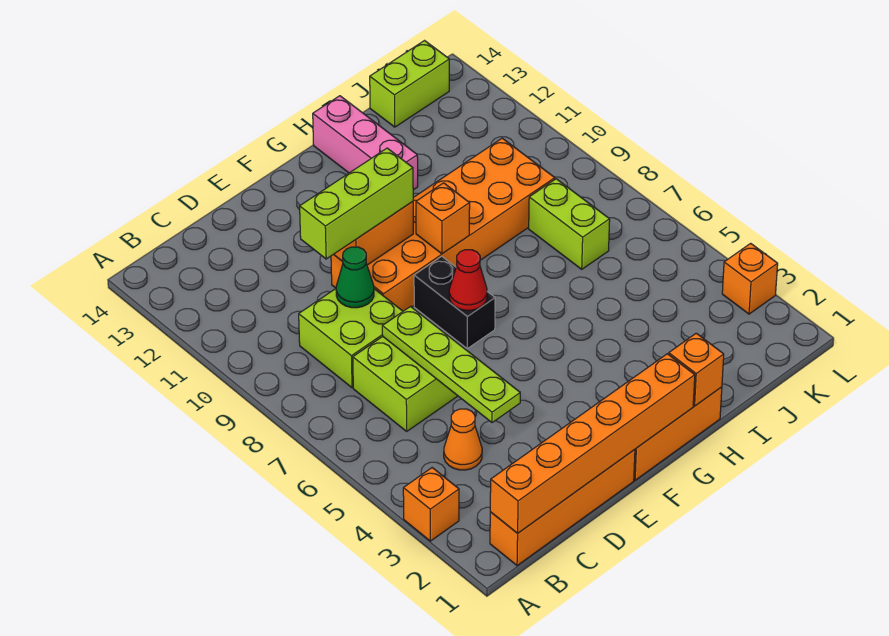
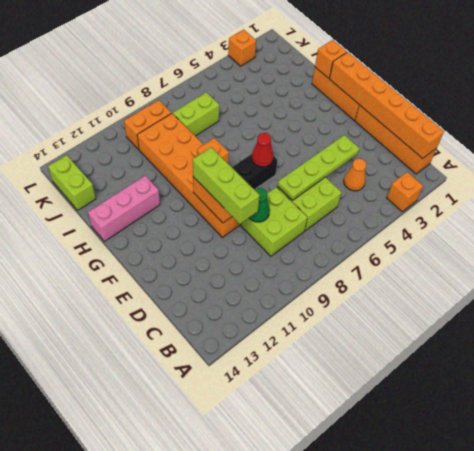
none -> orange 1x2 brick [124,100,171,149]

